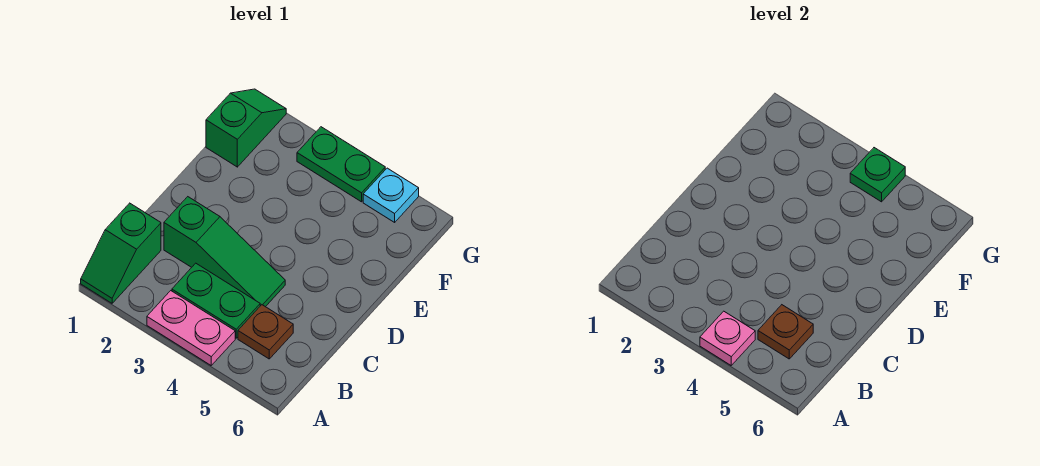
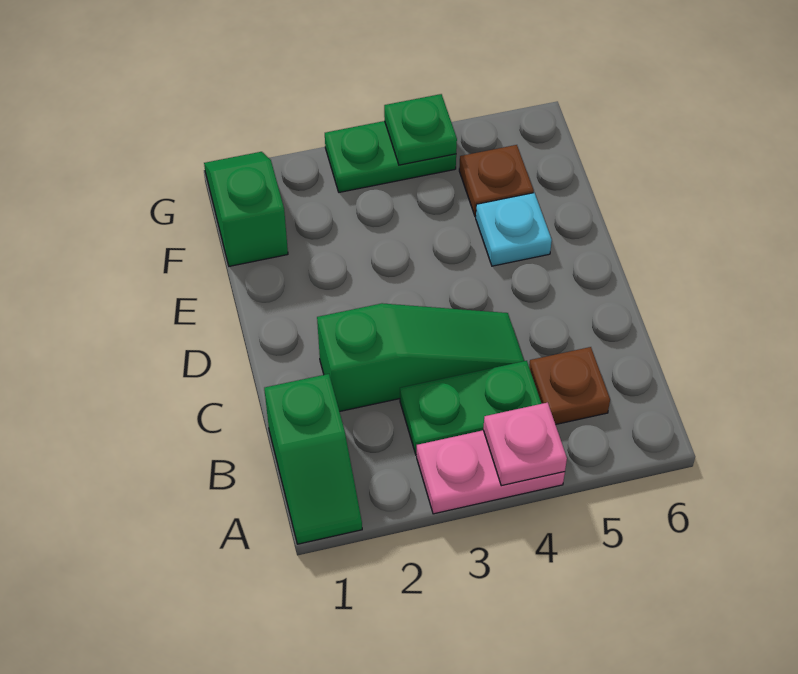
brown 1x1 plate [758,305,813,359] -> brown 1x1 plate moved to [459,145,534,217]
cyan 1x1 plate [363,168,419,222] -> cyan 1x1 plate moved to [476,193,552,266]

